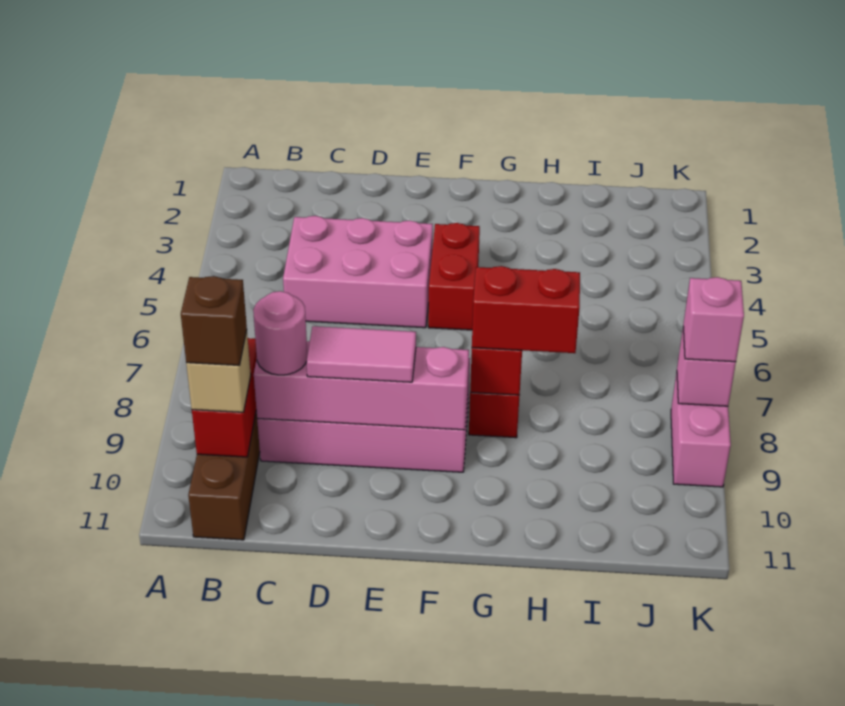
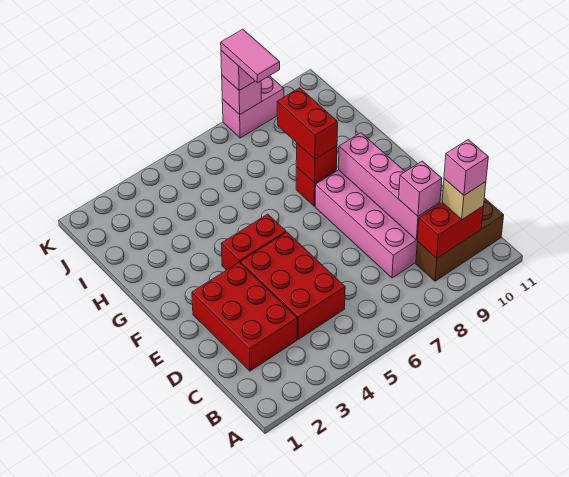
brown 1x1 brick [181,276,247,366] -> pink 1x1 brick [444,140,488,195]
none -> red 2x3 brick [192,262,297,371]
pink 2x3 brick [283,216,433,328] -> red 2x3 brick [241,232,345,339]
pink 1x1 round brick [253,291,307,375] -> pink 1x1 brick [399,161,442,216]
pink 1x2 tile [307,326,416,382] -> pink 1x2 tile moved to [221,29,280,83]

